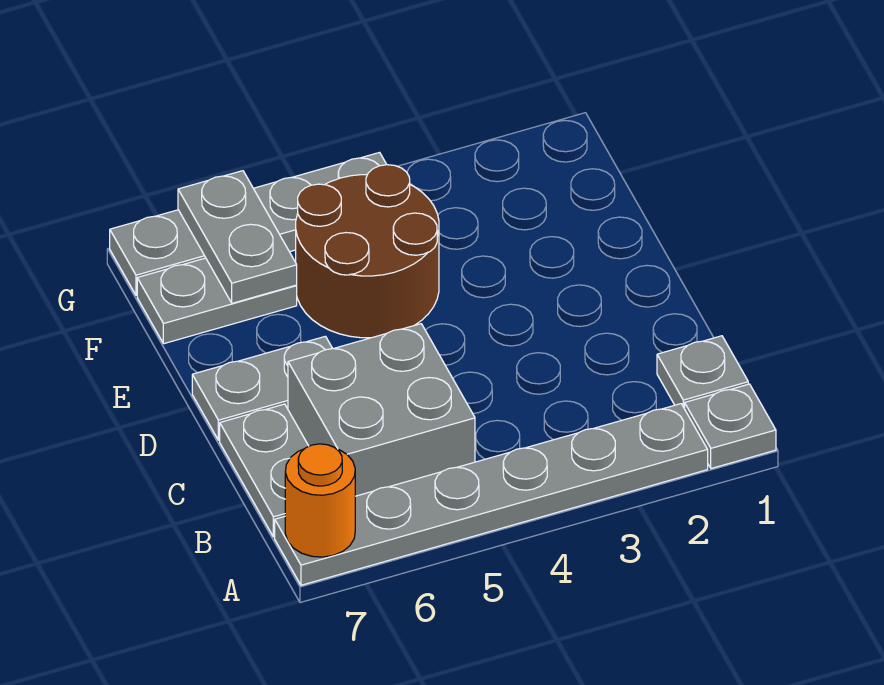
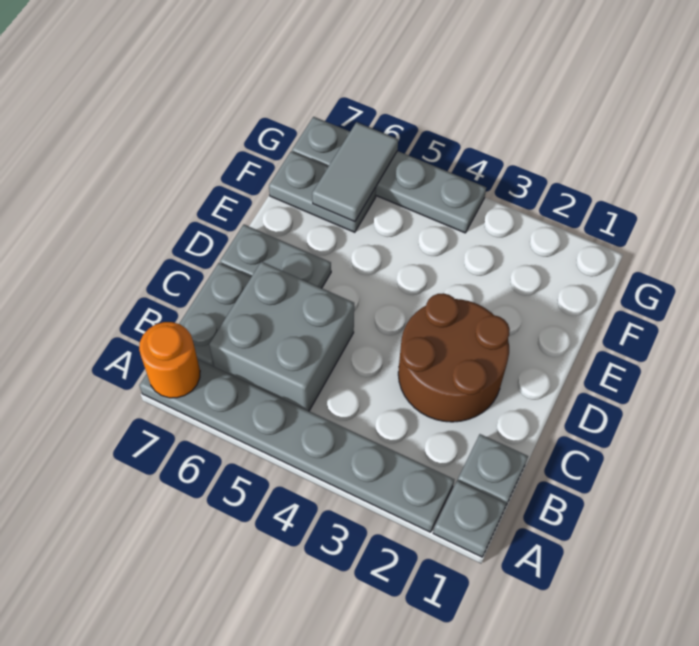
brown 2x2 round brick [296,165,439,338] -> brown 2x2 round brick moved to [398,293,510,422]
grey 1x2 plate [178,171,297,303] -> grey 1x2 tile [312,122,398,222]

